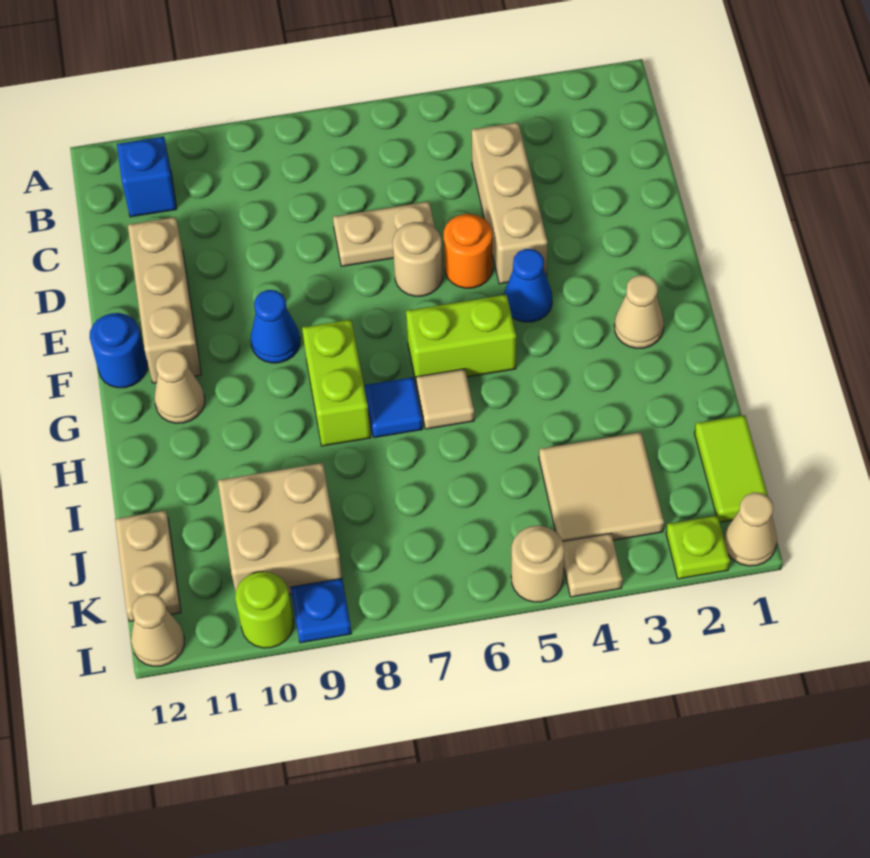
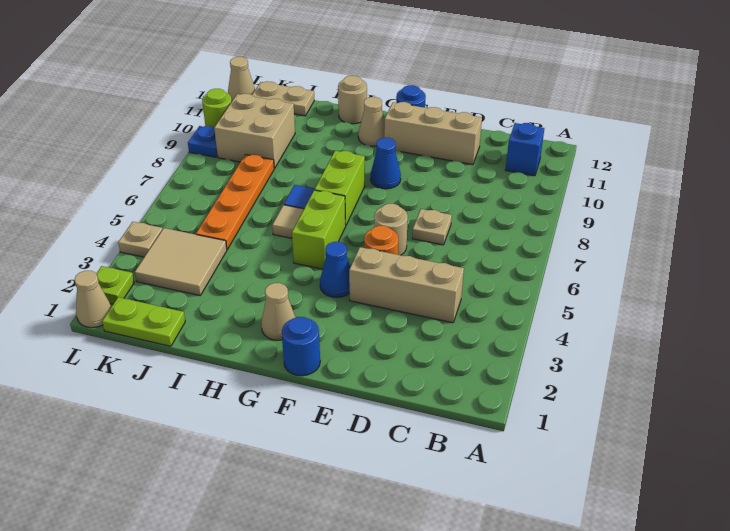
tan 1x2 plate [333,202,435,266] -> tan 1x1 plate [412,209,452,245]
none -> blue 1x1 round brick [282,317,320,376]
lime 1x2 brick [302,320,371,446] -> lime 1x2 brick turned to [315,151,365,225]
lime 1x2 tile [694,415,768,522] -> lime 1x2 plate [102,297,185,346]
none -> orange 1x4 plate [196,154,274,249]
tan 1x1 round brick [511,526,564,602] -> tan 1x1 round brick moved to [338,76,367,124]

